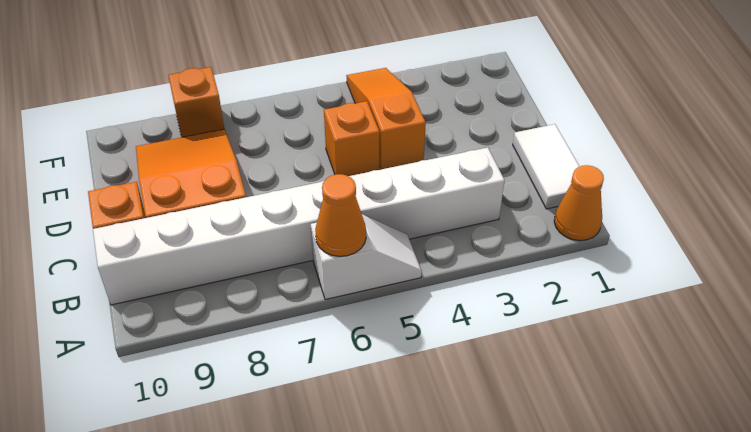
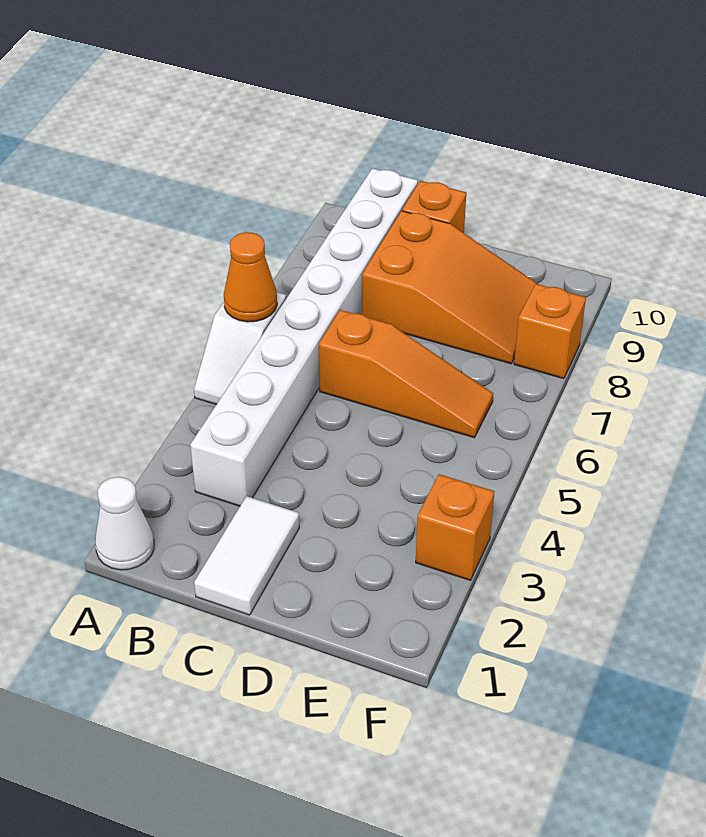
orange 1x1 cone [554,165,604,241] -> white 1x1 cone [95,477,154,570]
white 1x2 tile [513,124,580,209] -> white 1x2 tile turned to [194,496,299,615]
orange 1x3 slope [346,68,426,169] -> orange 1x3 slope moved to [319,310,493,438]
orange 1x1 brick [324,101,380,176] -> orange 1x1 brick moved to [416,474,494,580]

